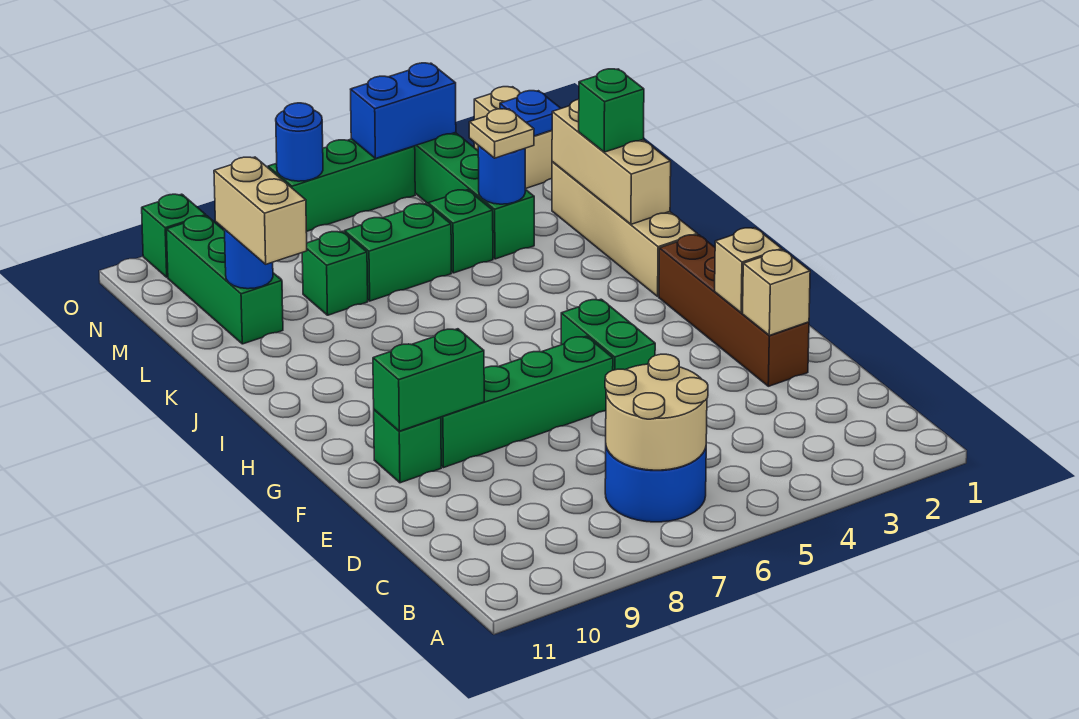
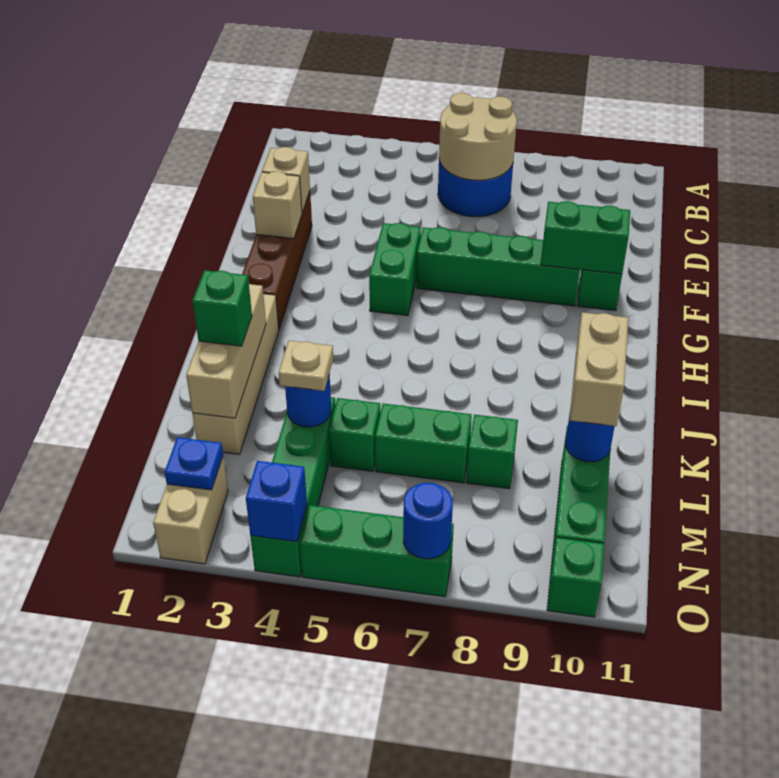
blue 1x2 brick [351,63,456,159] -> blue 1x1 brick [246,461,307,542]

